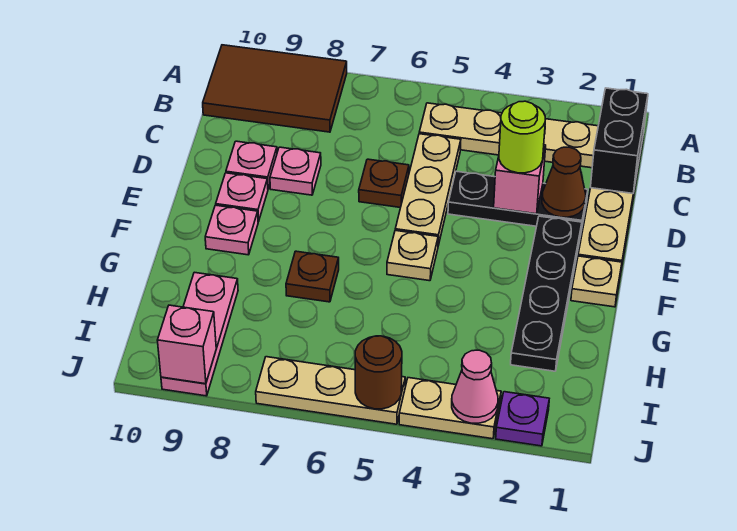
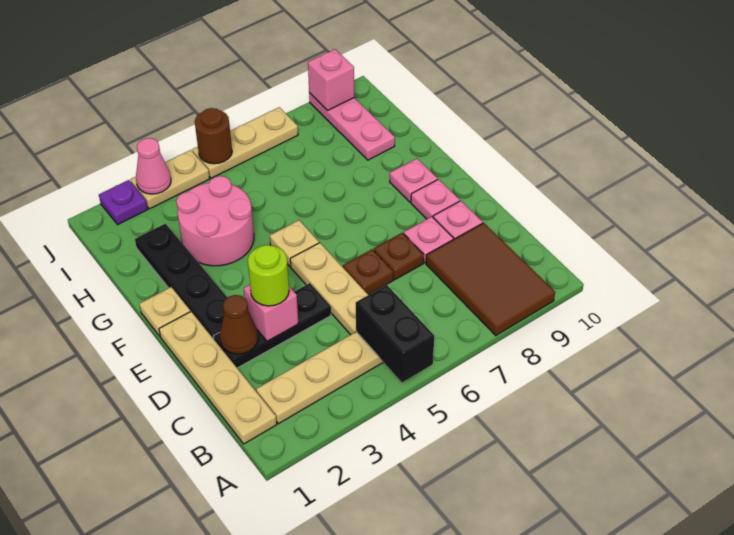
brown 2x3 tile [203,45,347,132] -> brown 2x3 tile turned to [426,223,555,335]
black 1x2 brick [590,88,648,193] -> black 1x2 brick moved to [356,285,434,383]
none -> pink 2x2 round brick [176,176,254,266]
brown 1x1 plate [286,251,339,302] -> brown 1x1 plate moved to [374,233,424,280]

